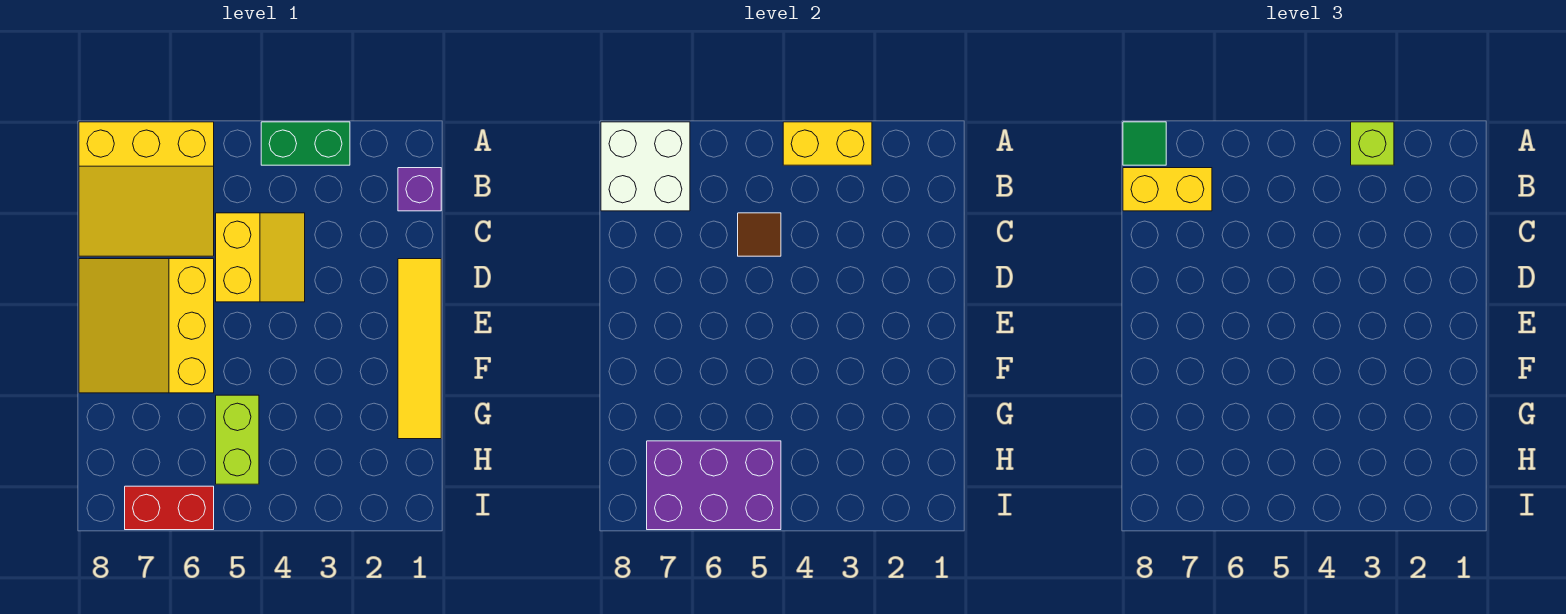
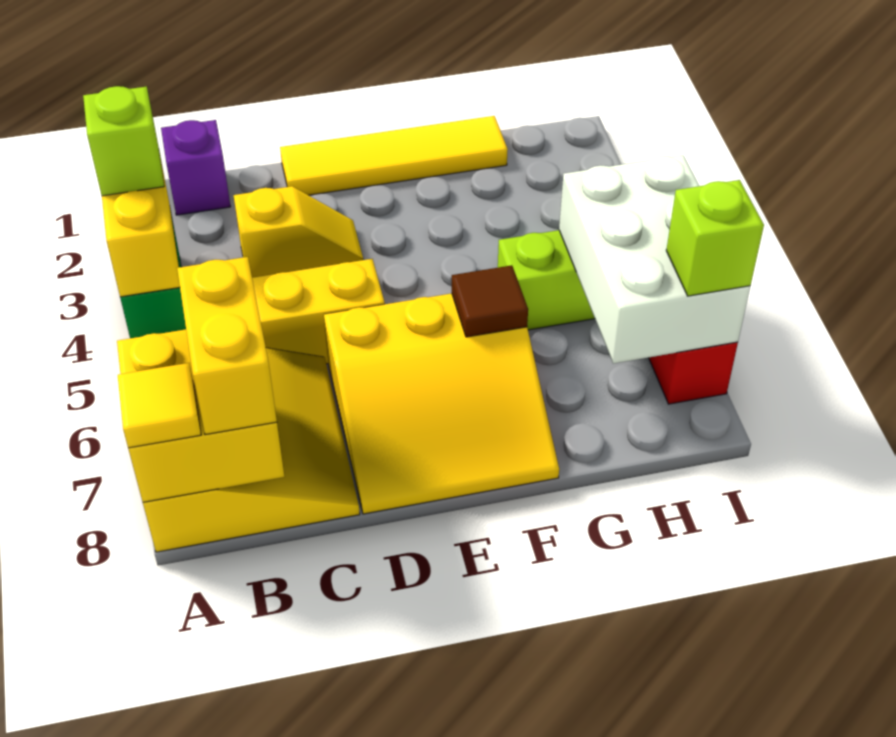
white 2x2 brick [601,122,690,211] -> yellow 2x2 brick [117,329,285,502]
green 1x1 tile [1123,122,1166,165] -> yellow 1x1 tile [118,363,201,448]
none -> yellow 1x2 slope [234,186,363,278]
brown 1x1 tile [738,213,781,256] -> brown 1x1 tile moved to [452,265,528,337]
purple 2x3 brick [647,441,781,530] -> white 2x3 brick [559,155,750,364]
none -> lime 1x1 brick [666,180,764,296]

